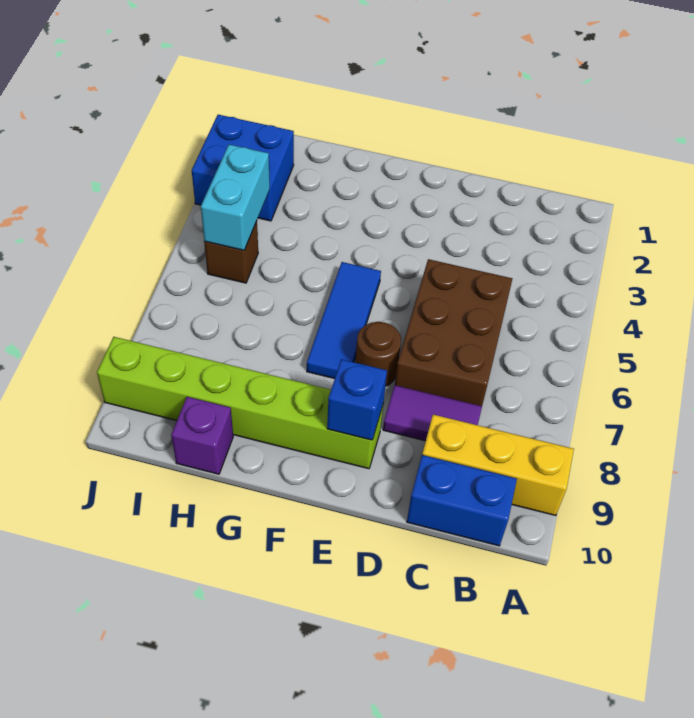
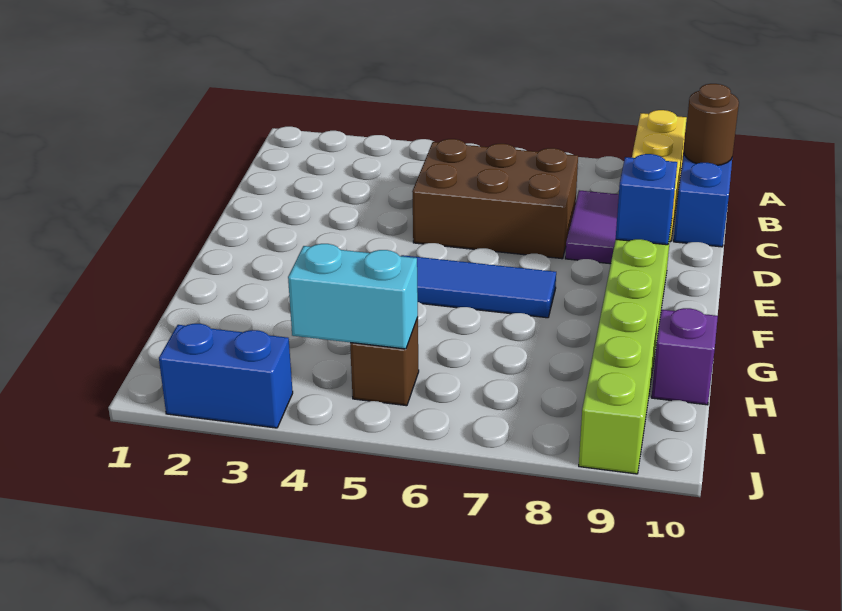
brown 1x1 round brick [355,322,401,386] -> brown 1x1 round brick moved to [684,84,739,165]
blue 2x2 brick [192,115,294,221] -> blue 1x2 brick [159,324,293,428]

